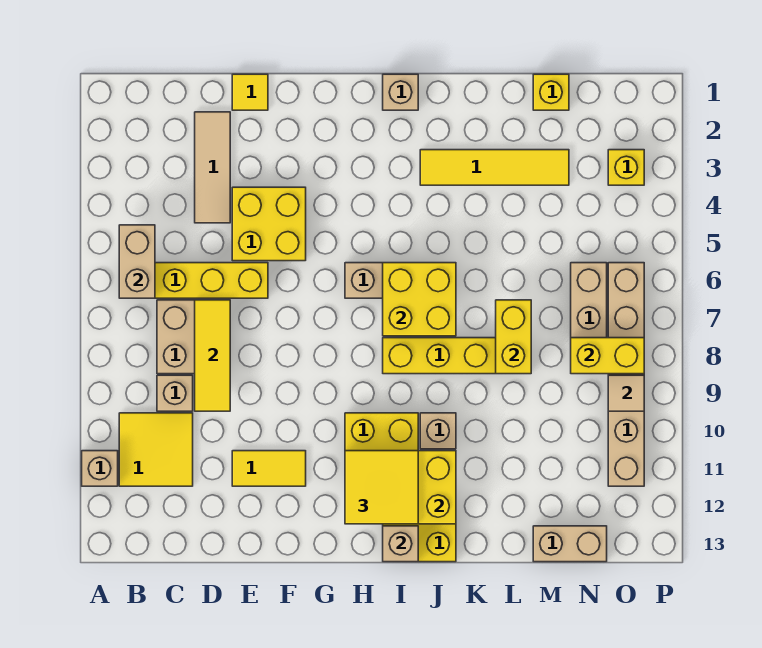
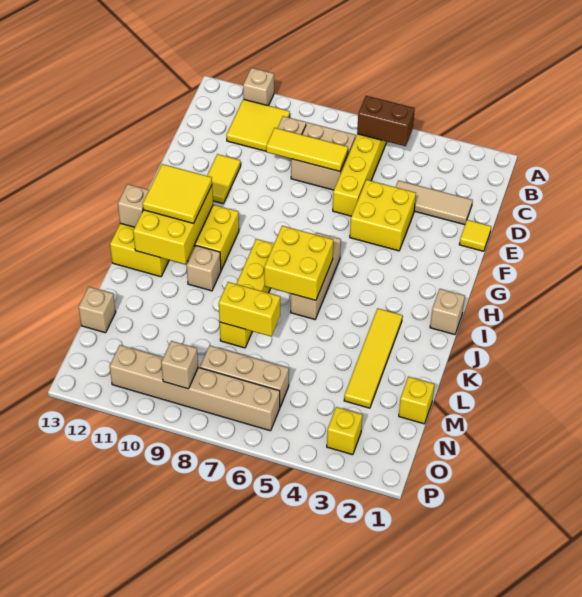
tan 1x2 brick [119,225,155,298] -> brown 1x2 brick [357,96,415,146]
tan 1x2 brick [533,526,607,562] -> tan 1x1 brick [79,287,116,333]
yellow 1x2 brick [571,338,644,374] -> none
tan 1x1 tile [608,375,644,411] -> tan 1x1 brick [161,341,198,389]

